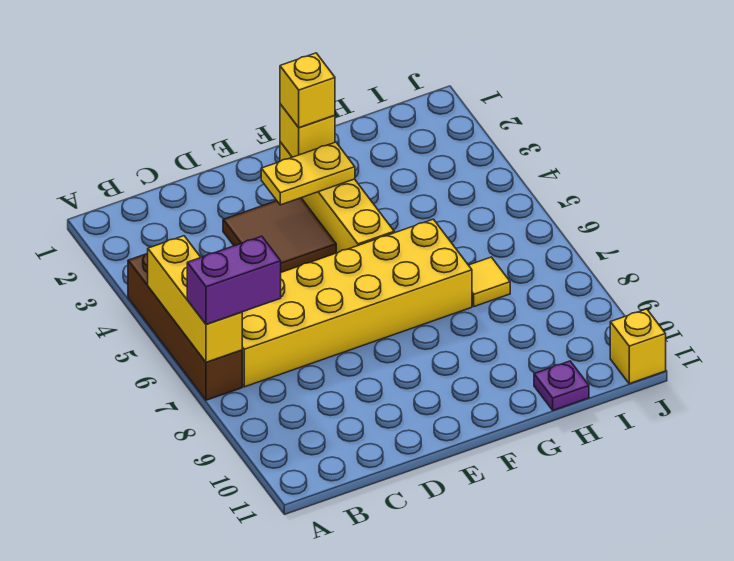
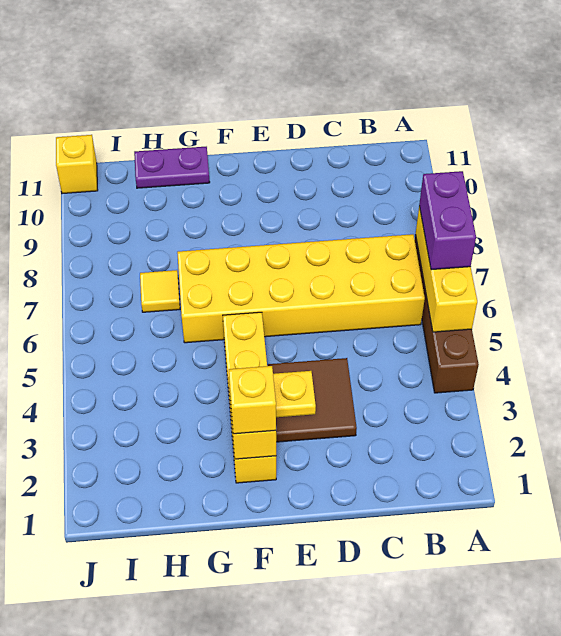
purple 1x2 brick [187,236,281,325] -> purple 1x2 brick turned to [419,171,476,270]
purple 1x1 plate [534,361,589,410] -> purple 1x2 plate [134,147,210,188]

